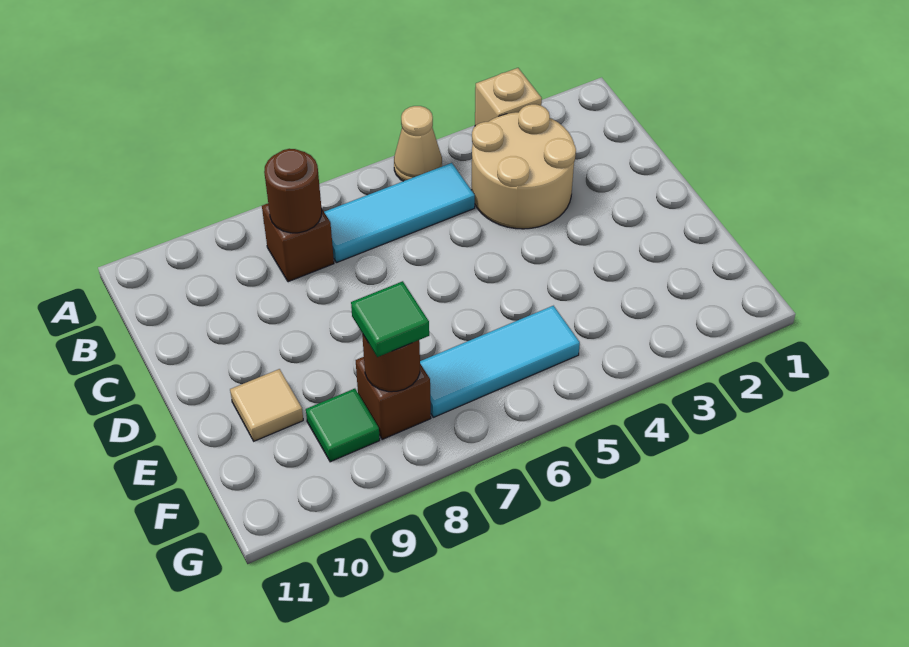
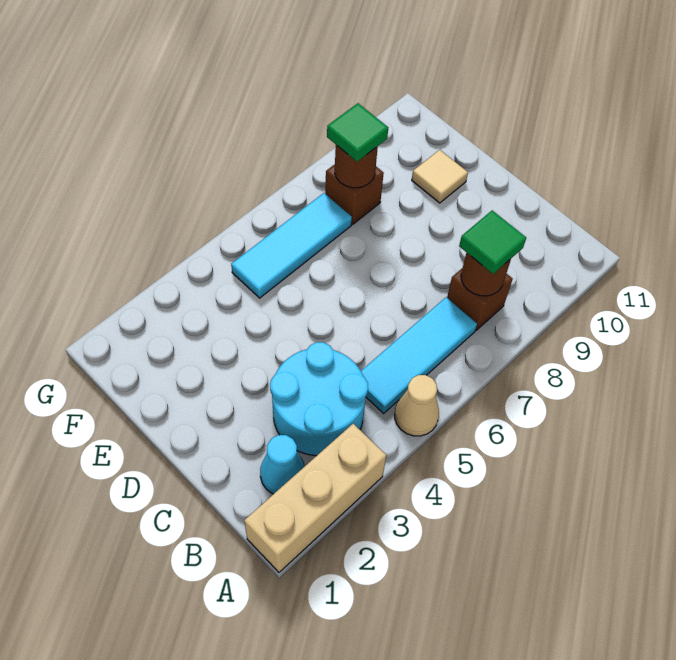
tan 1x1 brick [475,68,542,126] -> tan 1x3 brick [244,424,386,572]
none -> cyan 1x1 cone [260,435,305,494]
tan 2x2 round brick [472,104,576,229] -> cyan 2x2 round brick [270,342,368,456]
green 1x1 tile [306,389,380,462] -> green 1x1 tile moved to [459,210,526,274]

